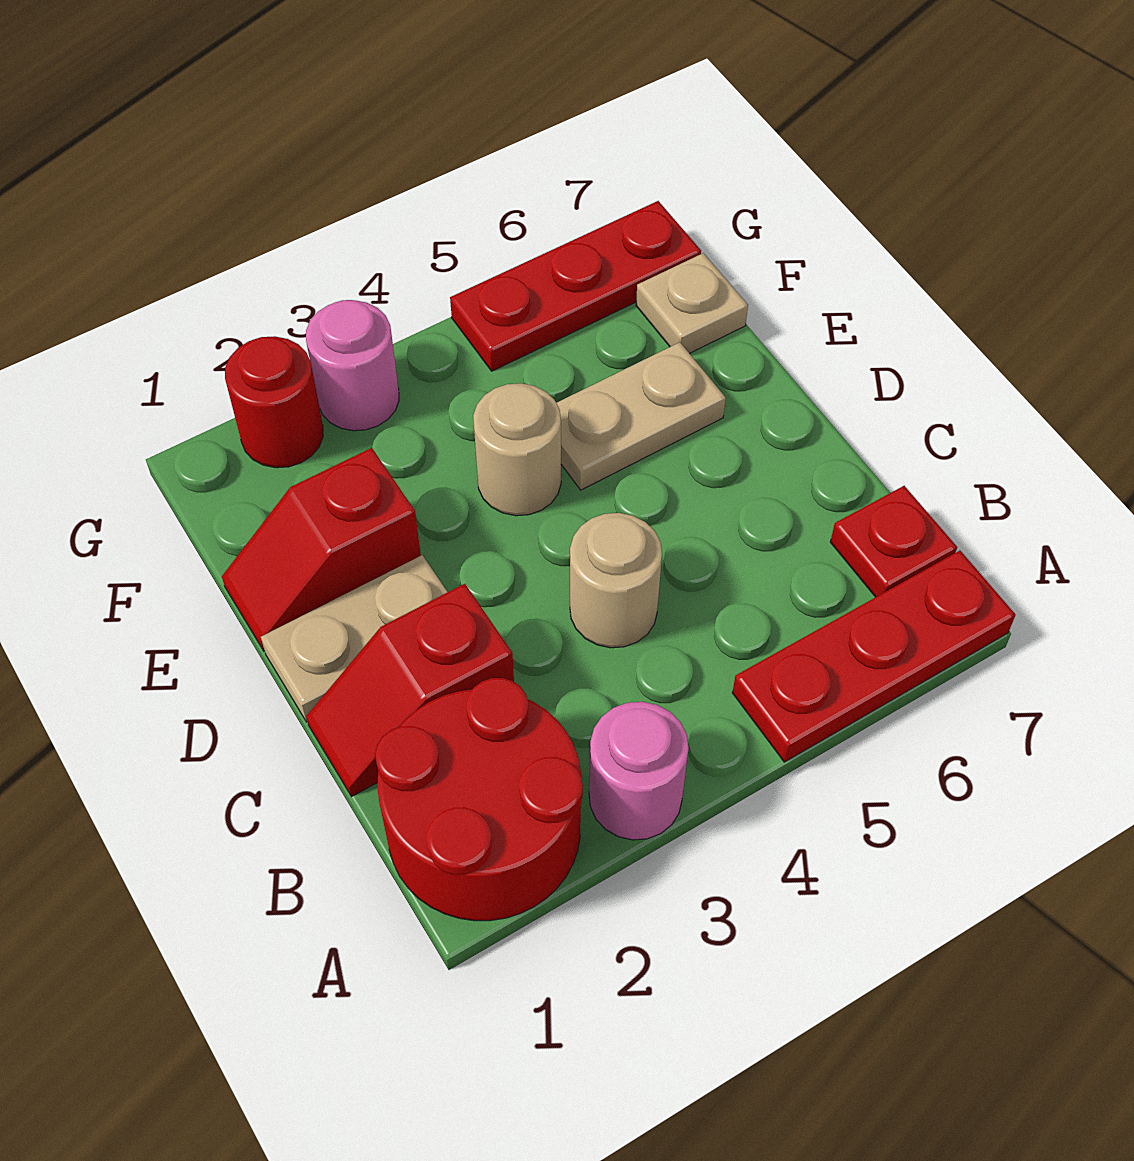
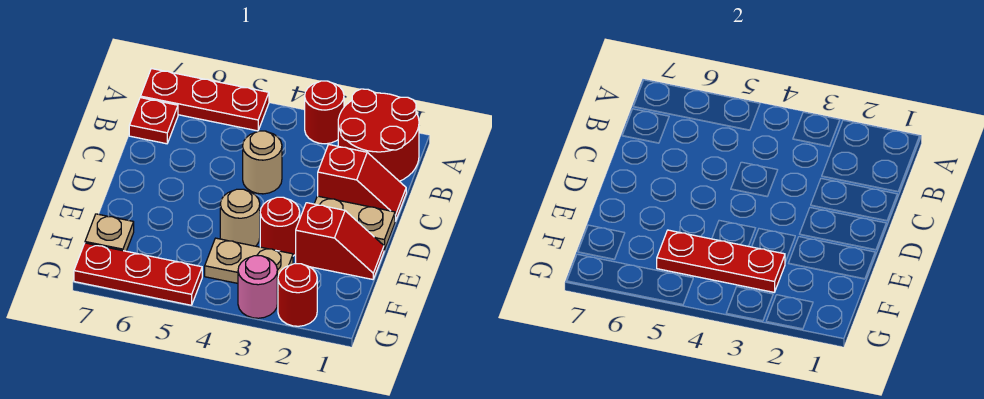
pink 1x1 round brick [589,702,689,840] -> red 1x1 round brick [305,81,344,144]
none -> red 1x1 round brick [260,197,300,256]
tan 1x2 plate [557,342,726,490] -> tan 1x2 plate moved to [205,238,293,292]
none -> red 1x3 plate [657,230,785,292]

